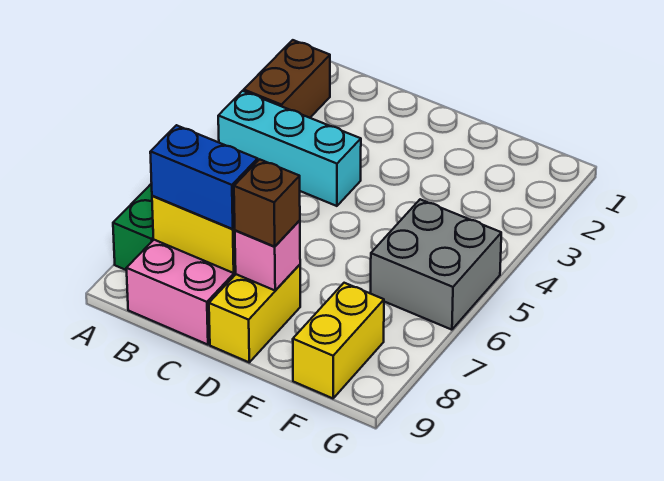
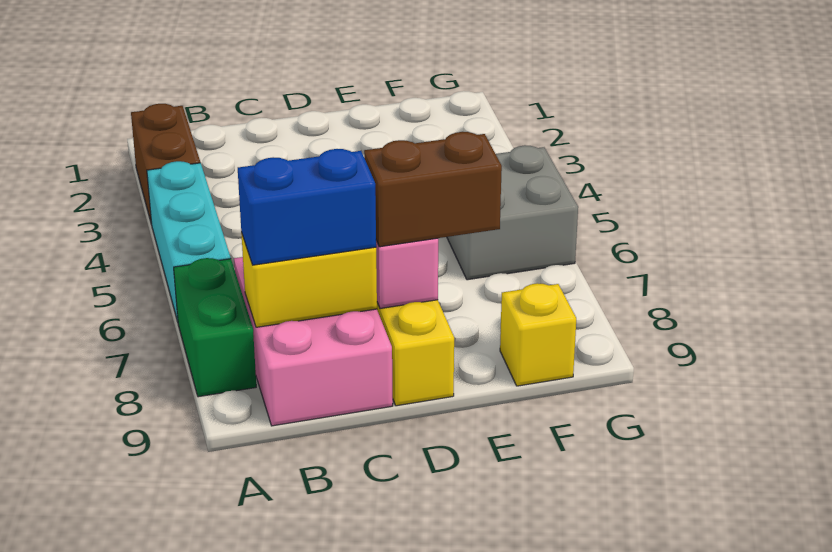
cyan 1x3 brick [218,91,361,206] -> cyan 1x3 brick turned to [147,161,231,321]
brown 1x1 brick [234,159,300,247] -> brown 1x2 brick [364,132,502,247]
yellow 1x2 brick [293,283,384,398] -> yellow 1x1 brick [500,283,576,386]

